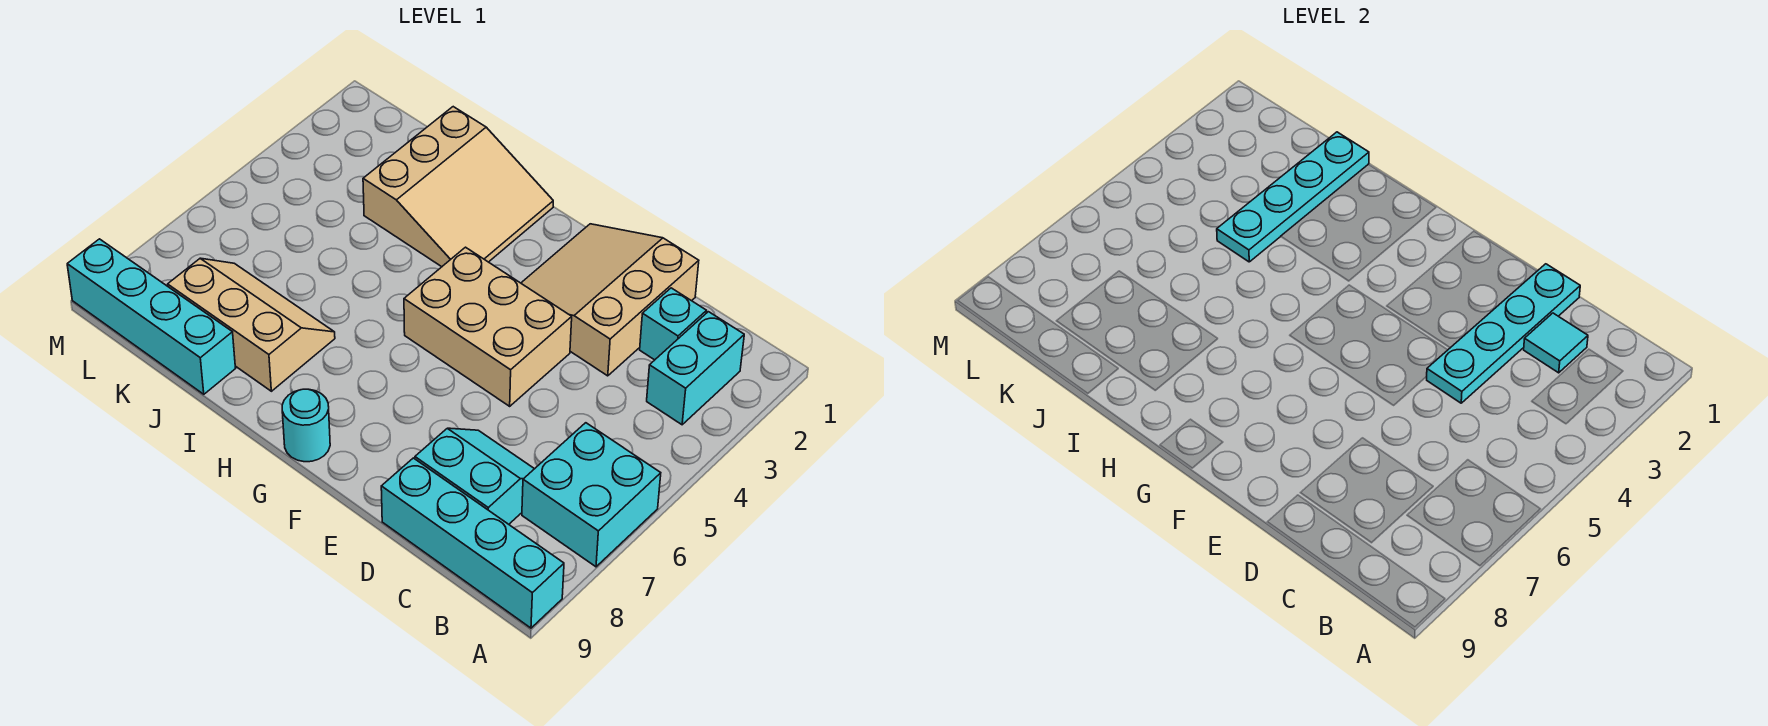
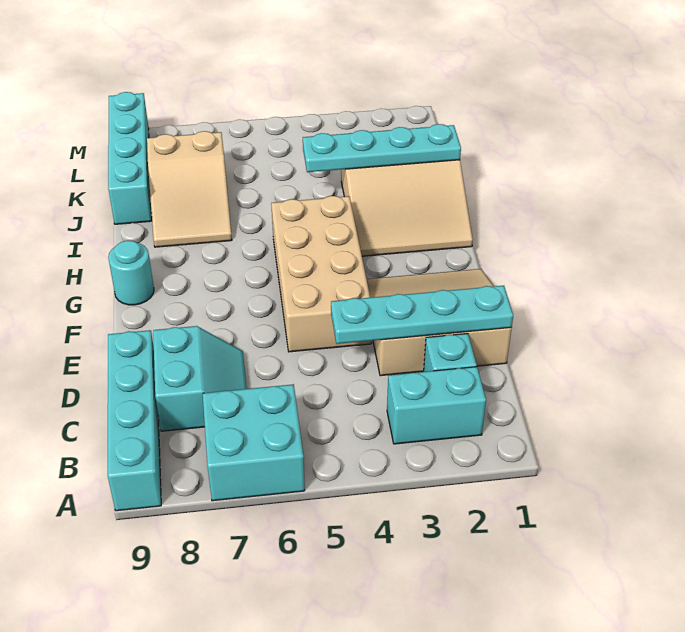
cyan 1x1 tile [1524,313,1588,373] -> none
tan 2x3 brick [404,247,572,406] -> tan 2x4 brick [271,196,372,352]
tan 2x3 slope [168,258,335,391] -> tan 2x3 slope turned to [147,131,232,247]

